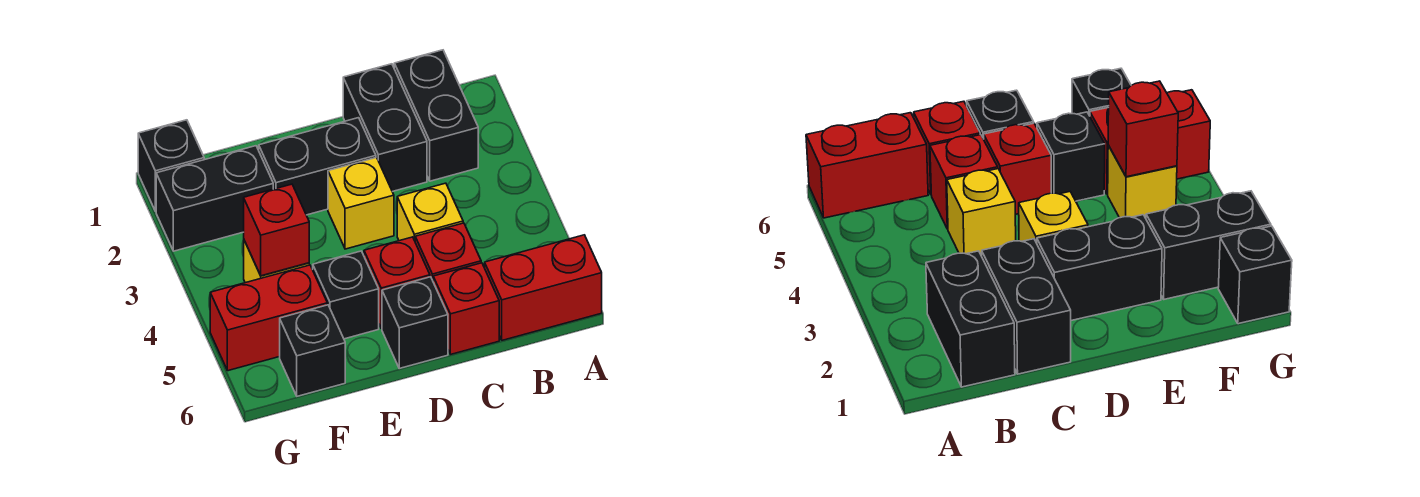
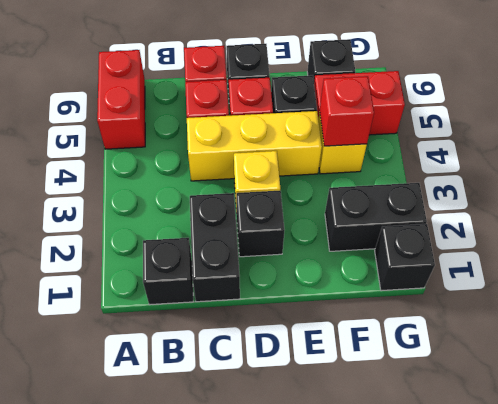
red 1x2 brick [485,235,602,340] -> red 1x2 brick turned to [97,50,145,149]
black 1x2 brick [394,50,478,181] -> black 1x1 brick [143,238,193,305]
yellow 1x1 brick [397,183,463,241] -> yellow 1x3 brick [187,111,322,181]
black 1x2 brick [259,118,376,215] -> black 1x1 brick [236,190,284,257]

